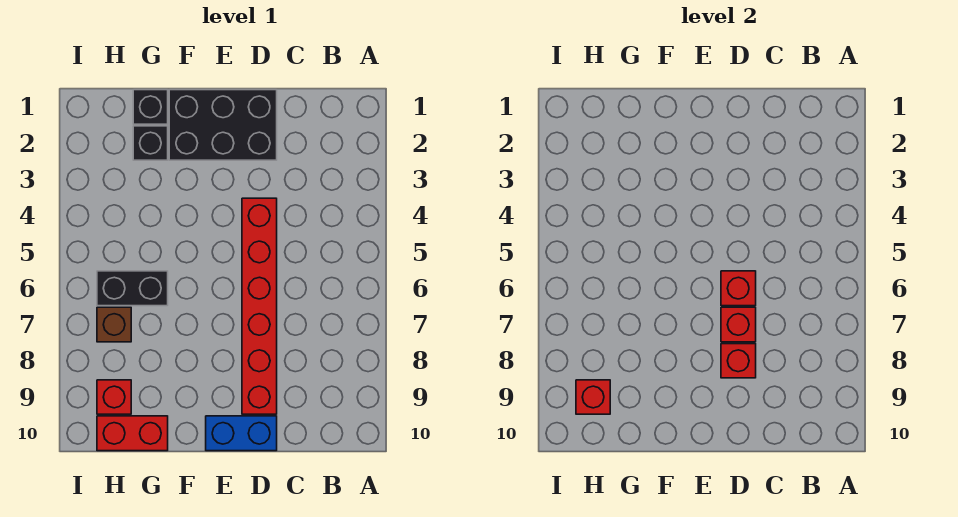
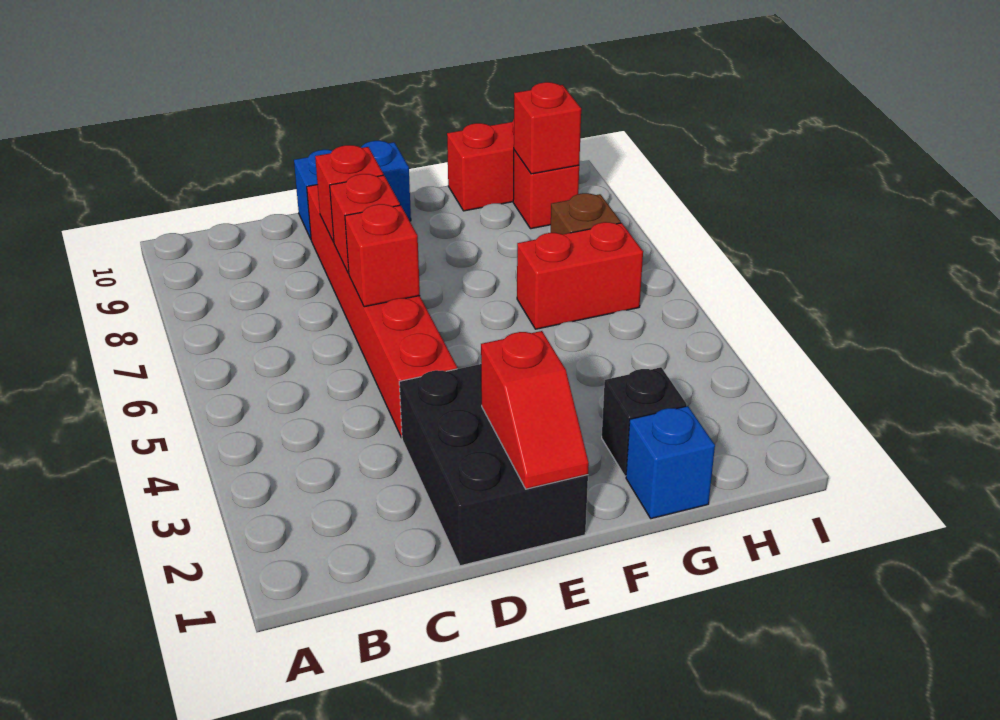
black 2x3 brick [169,90,277,160] -> black 2x3 brick turned to [399,364,588,566]
none -> red 1x2 slope [481,331,589,489]
black 1x1 brick [133,90,168,124] -> blue 1x1 brick [626,406,715,519]
black 1x2 brick [97,271,168,306] -> red 1x2 brick [517,222,643,329]

